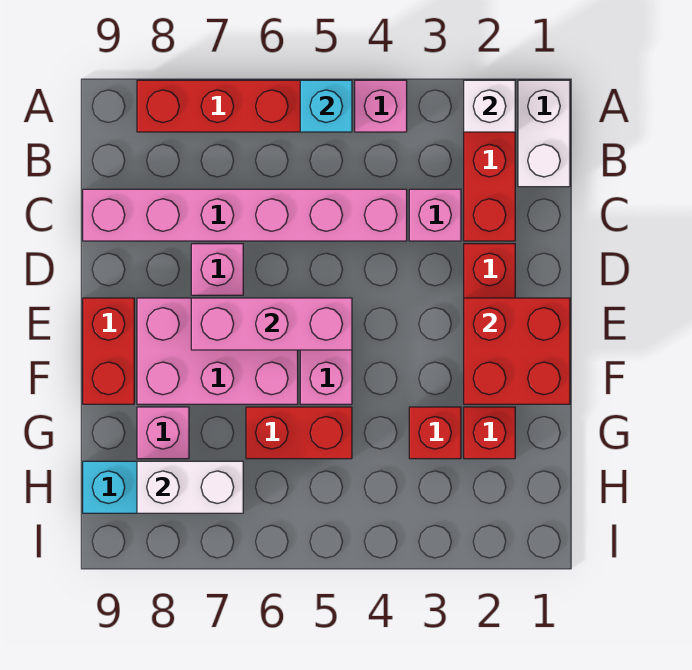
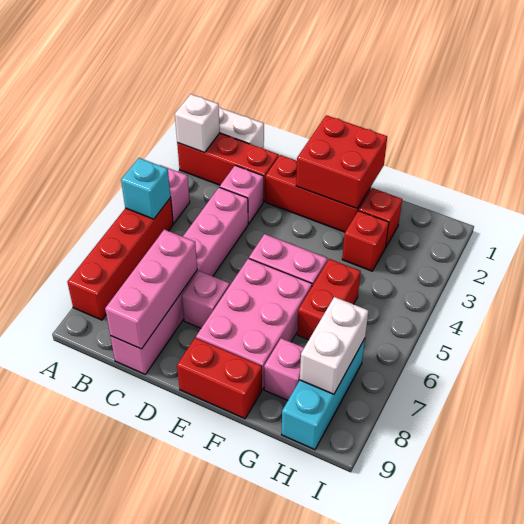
pink 1x3 brick [191,298,352,350] -> pink 1x3 brick moved to [105,230,197,349]

